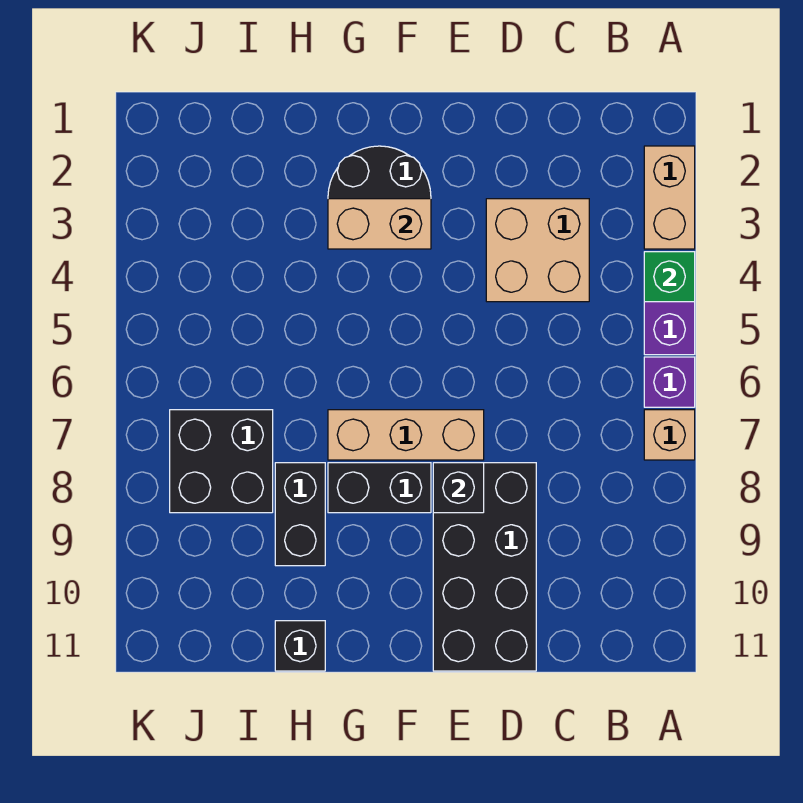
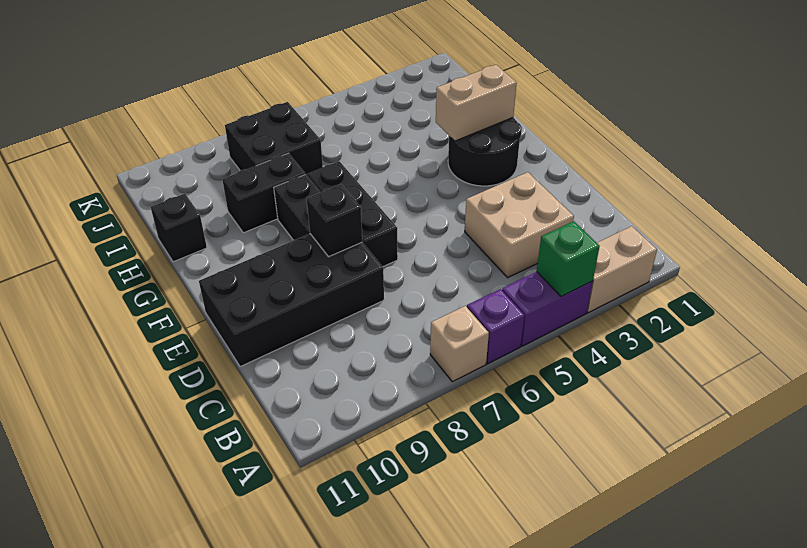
tan 1x3 brick [328,410,484,460] -> black 1x3 brick [308,161,398,267]
tan 1x2 brick [328,199,431,249] -> tan 1x2 brick turned to [436,65,517,141]

